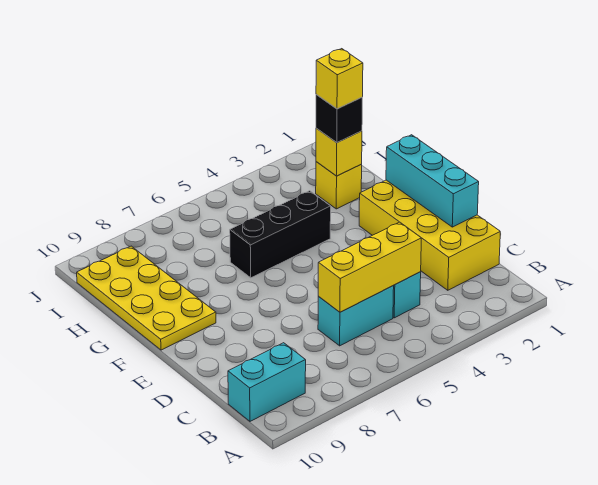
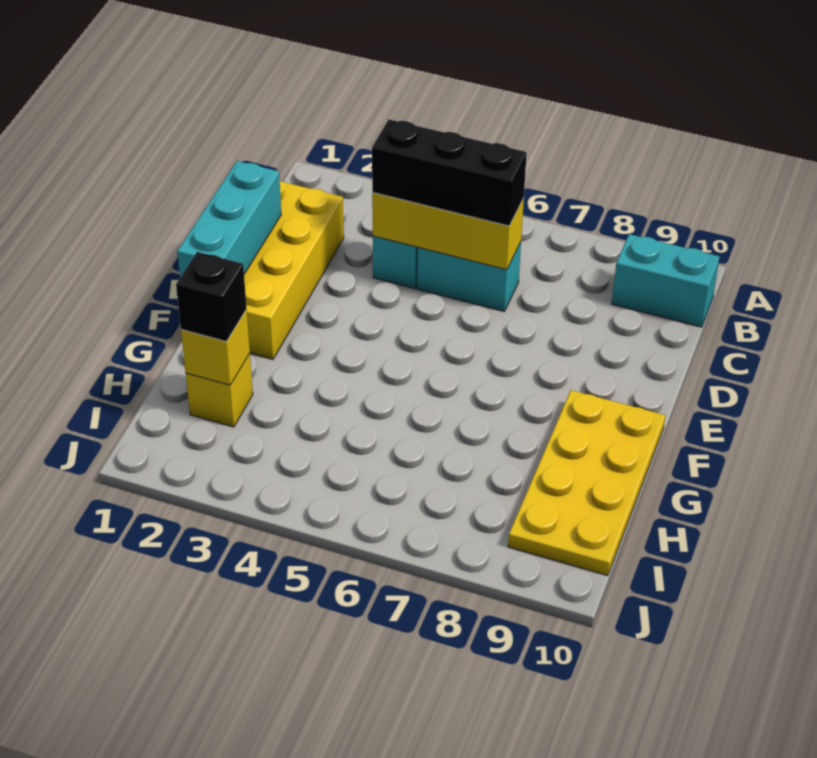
black 1x3 brick [230,191,331,278] -> black 1x3 brick moved to [372,119,527,226]
yellow 1x1 brick [316,49,363,109] -> none

